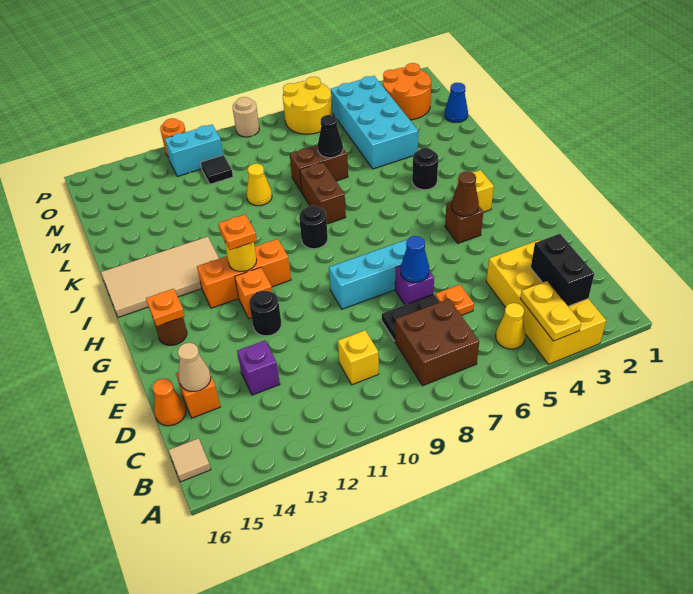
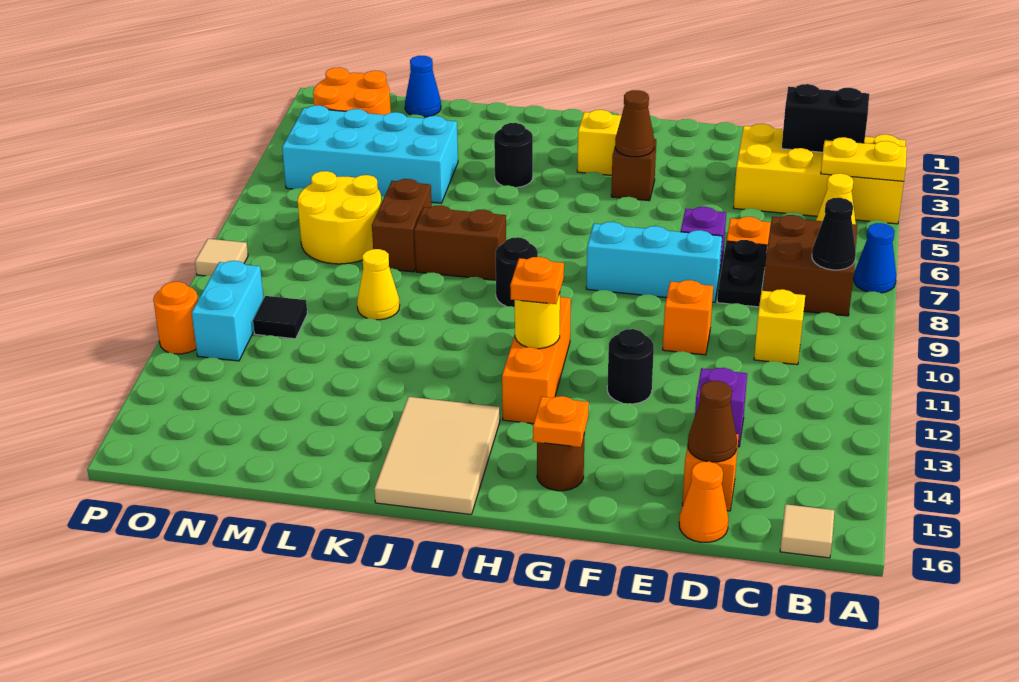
tan 1x1 cone [178,343,211,391] -> brown 1x1 cone [688,381,737,462]
blue 1x1 cone [401,236,429,283] -> blue 1x1 cone moved to [854,223,896,293]
cyan 1x3 brick [329,240,407,309] -> cyan 1x3 brick turned to [586,222,722,302]
orange 1x1 brick [235,267,272,318] -> orange 1x1 brick moved to [663,280,713,355]
tan 2x4 tile [101,237,219,317] -> tan 2x3 tile [374,397,500,515]
black 1x1 cone [318,115,343,158] -> black 1x1 cone moved to [812,198,856,270]
yellow 2x2 round brick [283,77,332,134] -> yellow 2x2 round brick moved to [298,171,381,264]
tan 1x1 round brick [232,97,259,137] -> tan 1x1 tile [195,239,248,276]

